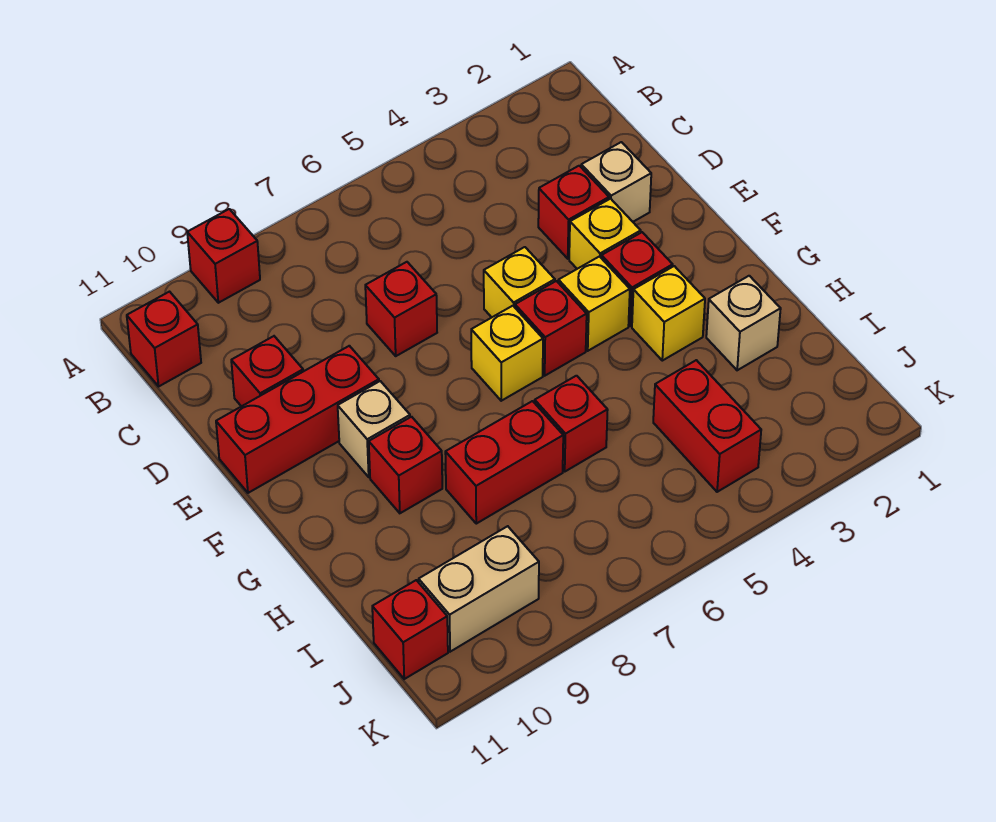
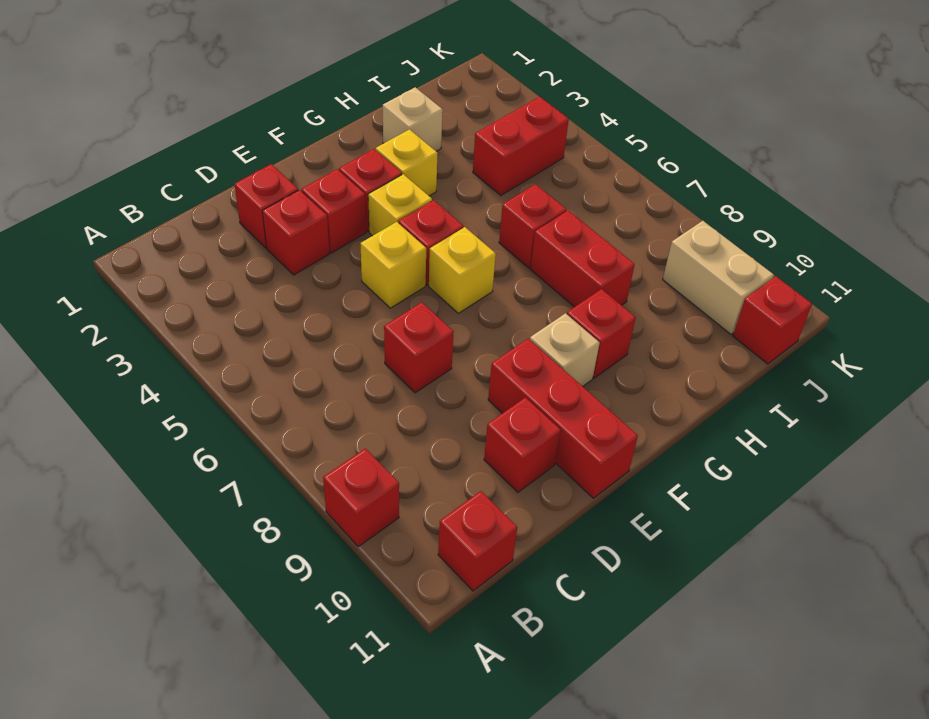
tan 1x1 brick [581,142,651,222] -> red 1x1 brick [234,164,298,248]
yellow 1x1 brick [569,199,641,269] -> red 1x1 brick [301,169,366,253]

